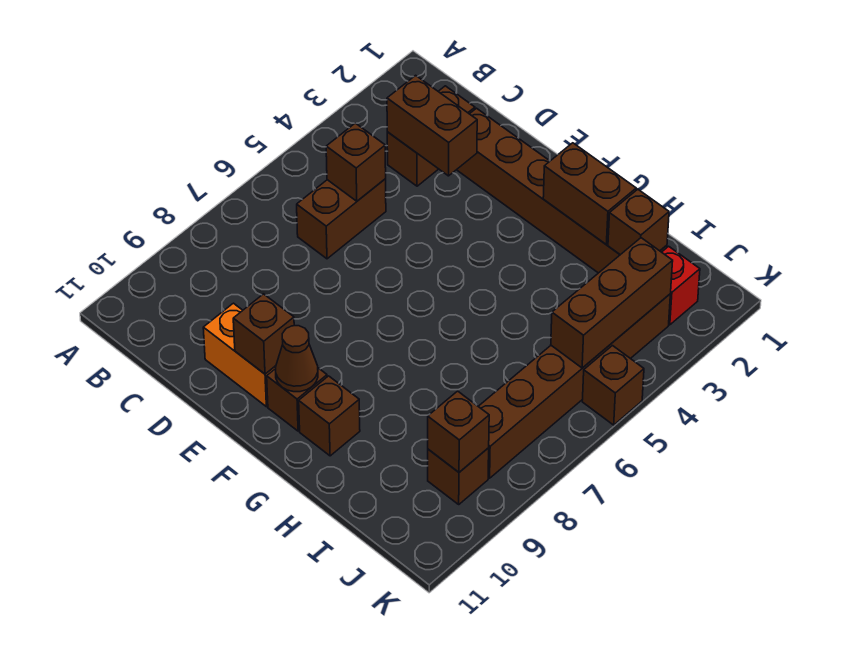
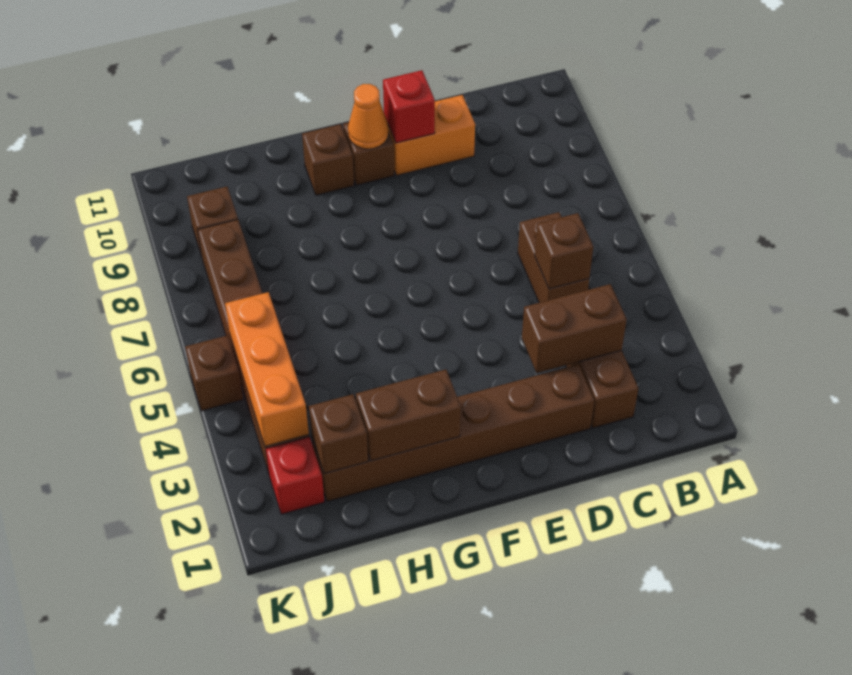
brown 1x1 brick [233,294,294,374] -> red 1x1 brick [383,70,435,143]
brown 1x1 cone [276,326,318,392] -> orange 1x1 cone [348,84,389,149]
brown 1x3 brick [551,238,673,368] -> orange 1x3 brick [225,292,309,446]
brown 1x1 brick [428,391,489,472] -> none

